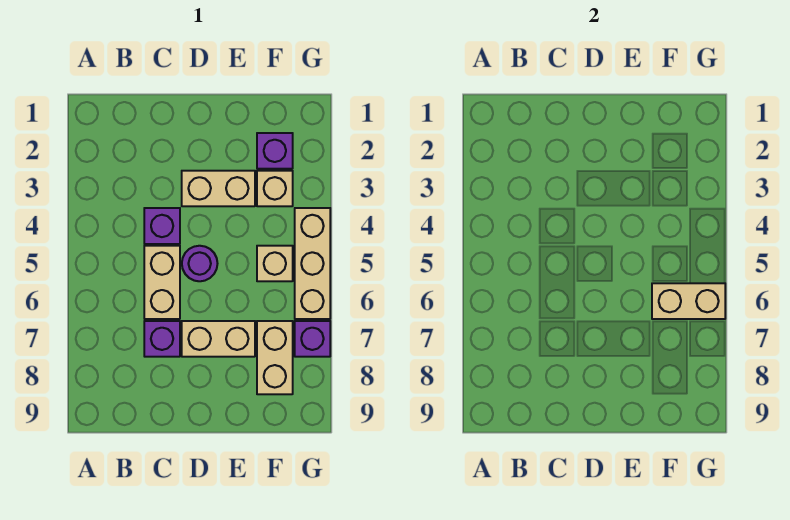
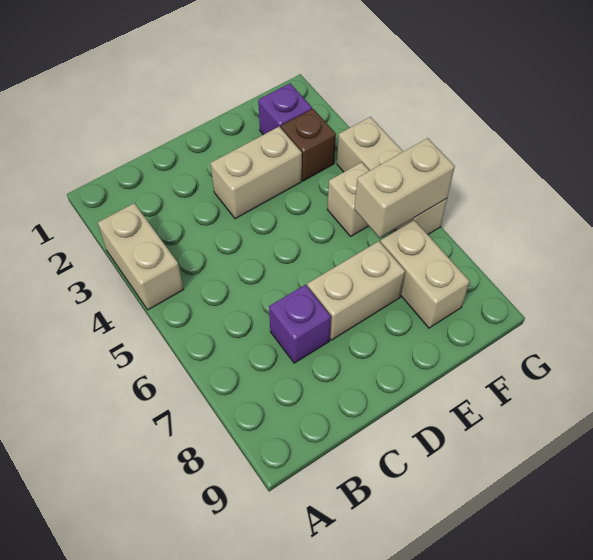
purple 1x1 brick [144,208,180,244] -> none
tan 1x2 brick [144,246,180,319] -> tan 1x2 brick moved to [98,203,183,310]
purple 1x1 round brick [182,246,218,281] -> none
tan 1x1 brick [257,171,293,206] -> brown 1x1 brick [281,109,336,181]
purple 1x1 brick [295,321,330,357] -> none

